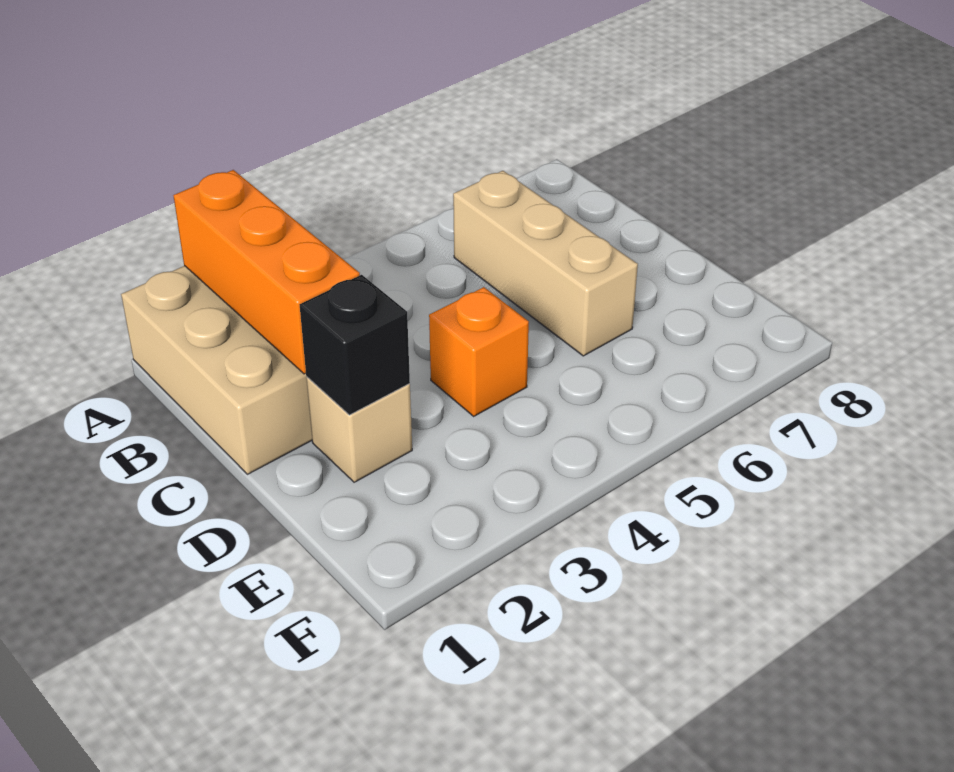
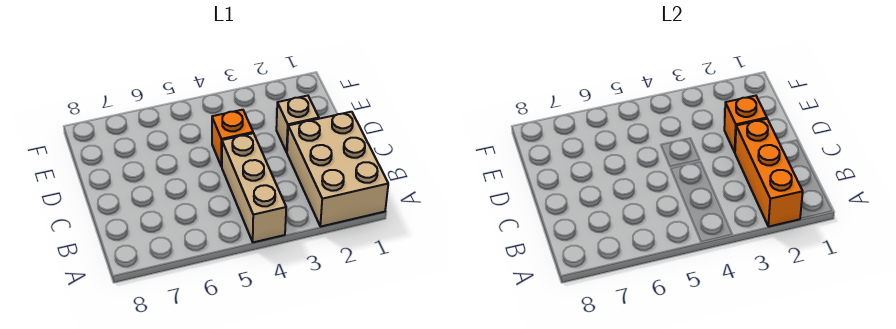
tan 1x3 brick [453,171,638,356] -> tan 1x3 brick moved to [222,133,286,242]
black 1x1 brick [300,275,410,415] -> orange 1x1 brick [724,96,767,152]

